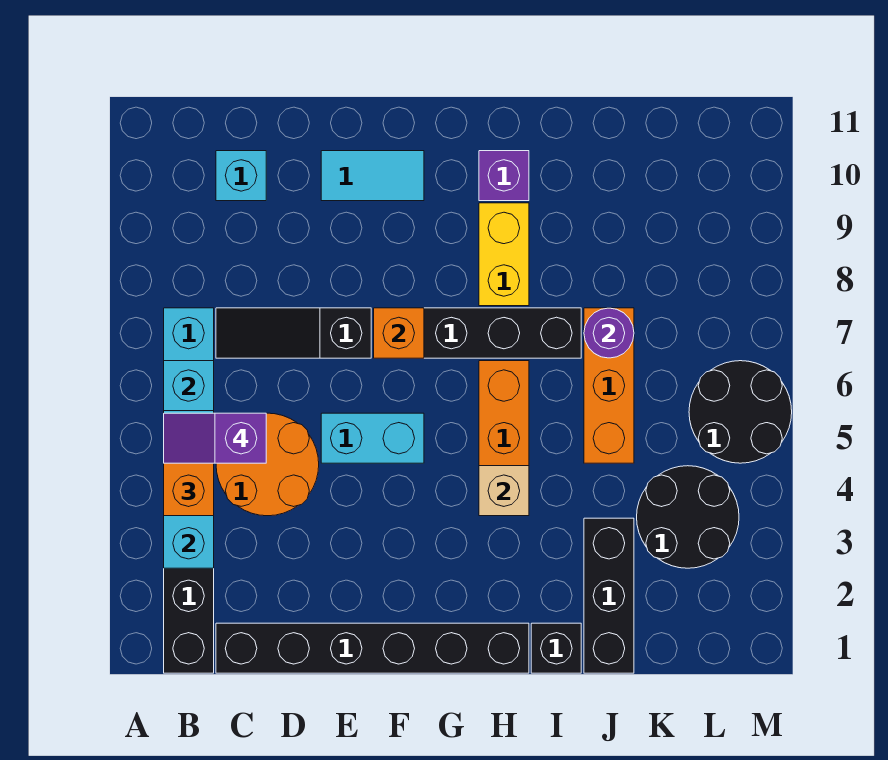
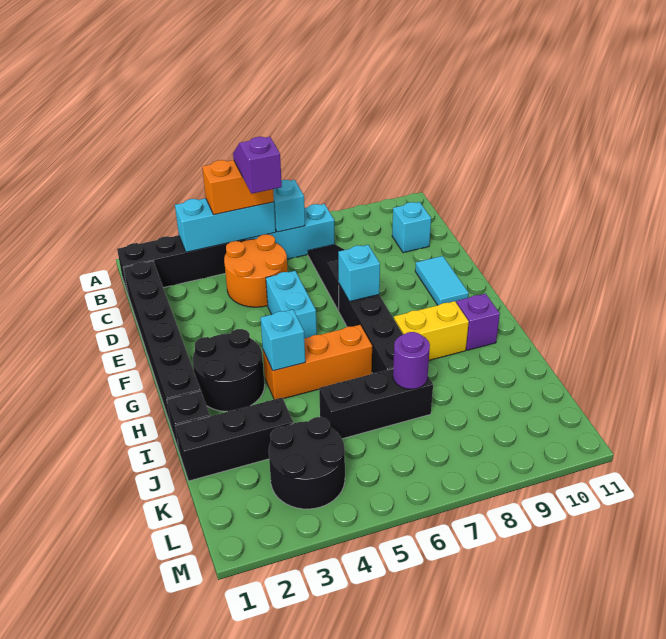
orange 1x1 brick [374,308,424,358] -> cyan 1x1 brick [338,245,380,302]
tan 1x1 brick [479,466,529,516] -> cyan 1x1 brick [260,310,305,371]
orange 1x3 brick [584,308,634,463] -> black 1x3 brick [319,369,433,439]
black 2x2 round brick [689,361,792,463] -> black 2x2 round brick moved to [193,329,265,412]

